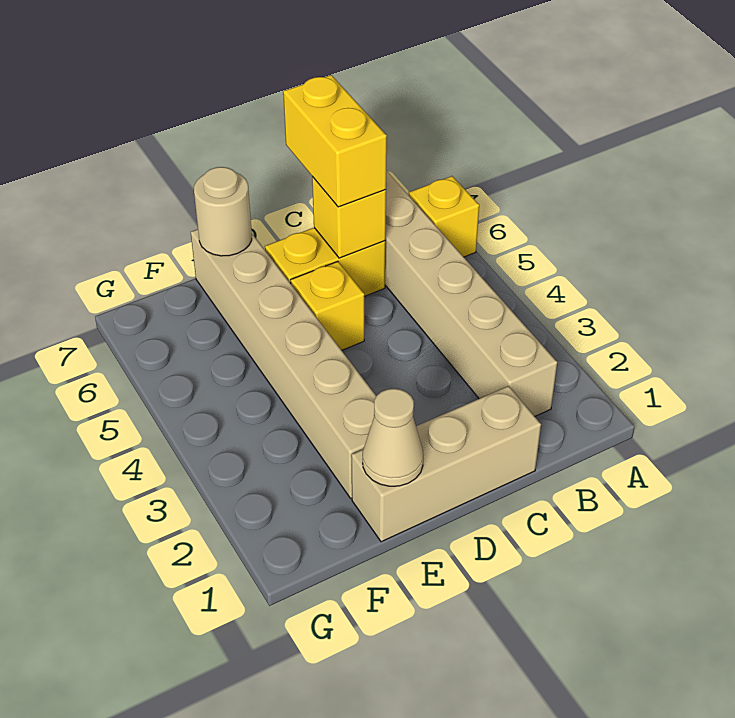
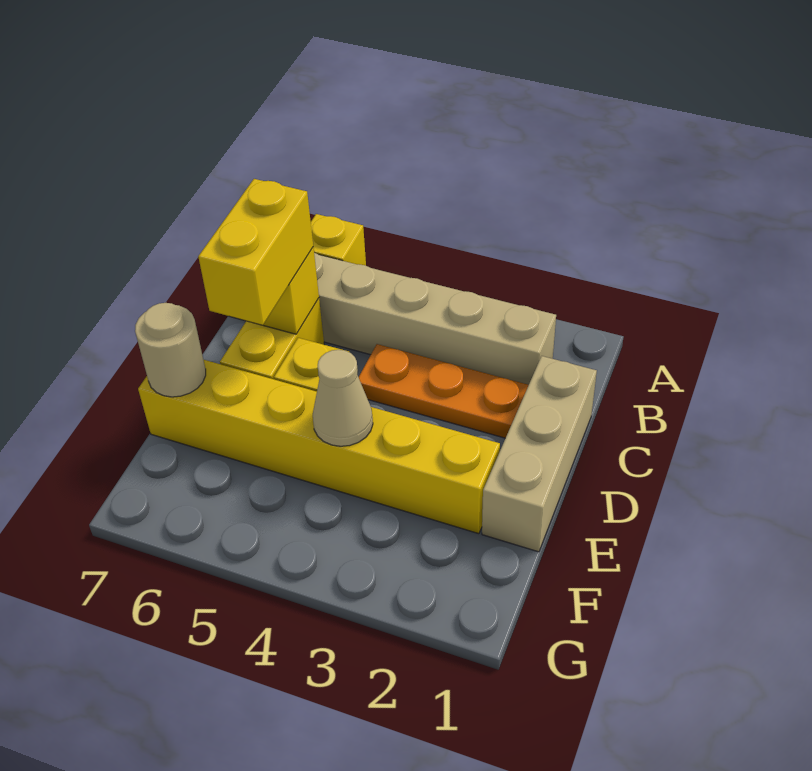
none -> orange 1x3 plate [359,344,529,438]
yellow 1x2 brick [283,75,387,207] -> yellow 1x2 brick turned to [198,179,313,325]
tan 1x1 cone [363,389,423,486] -> tan 1x1 cone moved to [313,350,373,446]
tan 1x6 brick [191,229,376,498] -> yellow 1x6 brick [138,360,500,534]

